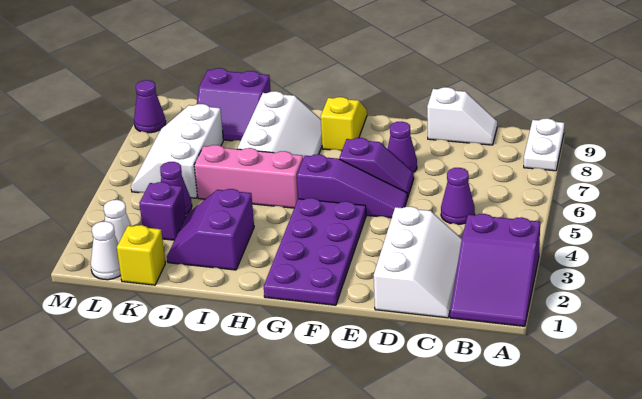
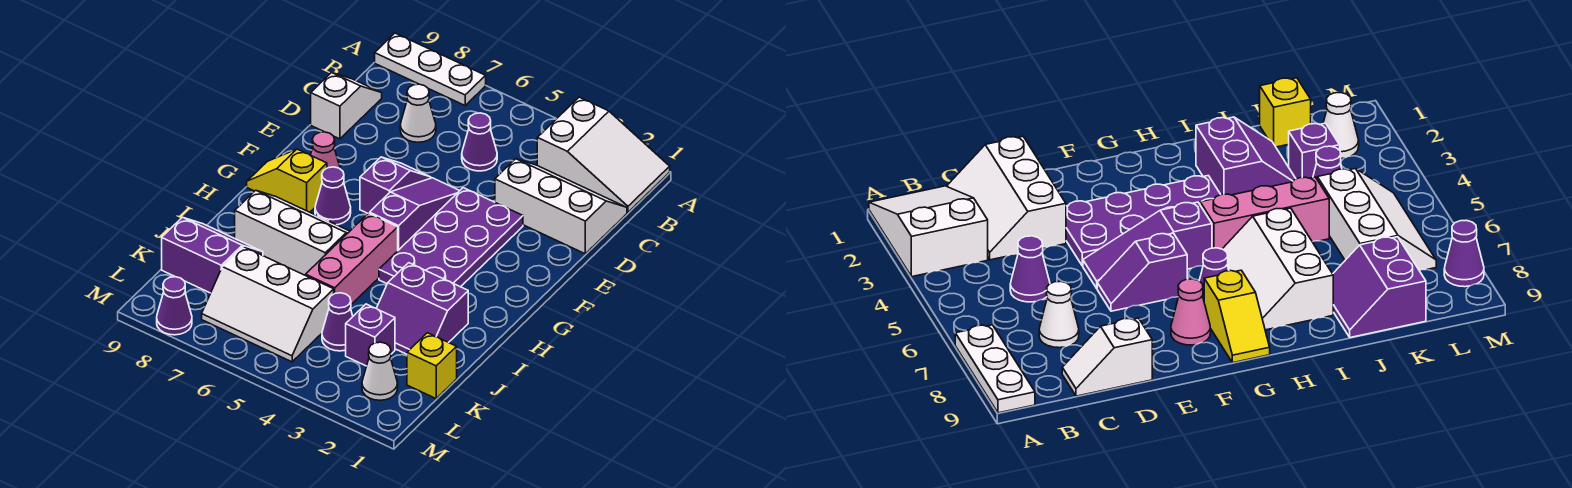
purple 2x3 slope [450,214,540,326] -> white 2x3 slope [537,97,670,212]
white 1x2 plate [524,118,564,171] -> white 1x3 plate [375,33,486,105]
purple 1x1 cone [387,122,417,172] -> purple 1x1 cone moved to [315,167,351,225]
purple 2x4 plate [264,198,366,305] -> purple 2x4 plate turned to [379,188,523,287]
none -> pink 1x1 cone [311,132,340,169]
purple 2x2 slope [197,68,271,141] -> purple 2x2 slope turned to [162,217,263,293]
white 1x1 cone [91,221,121,280] -> white 1x1 cone moved to [400,84,436,142]

